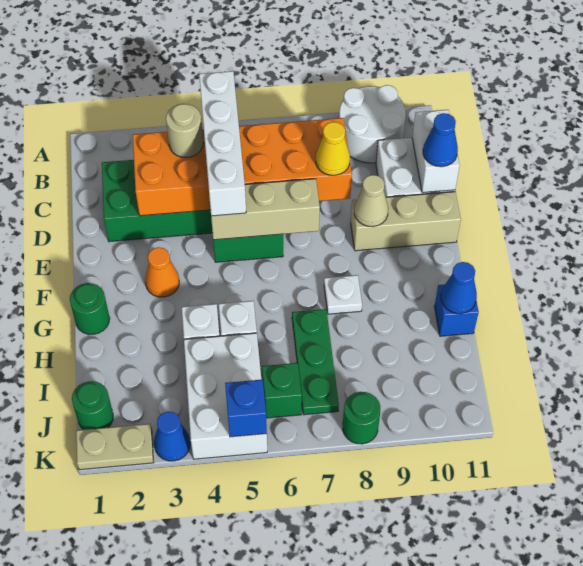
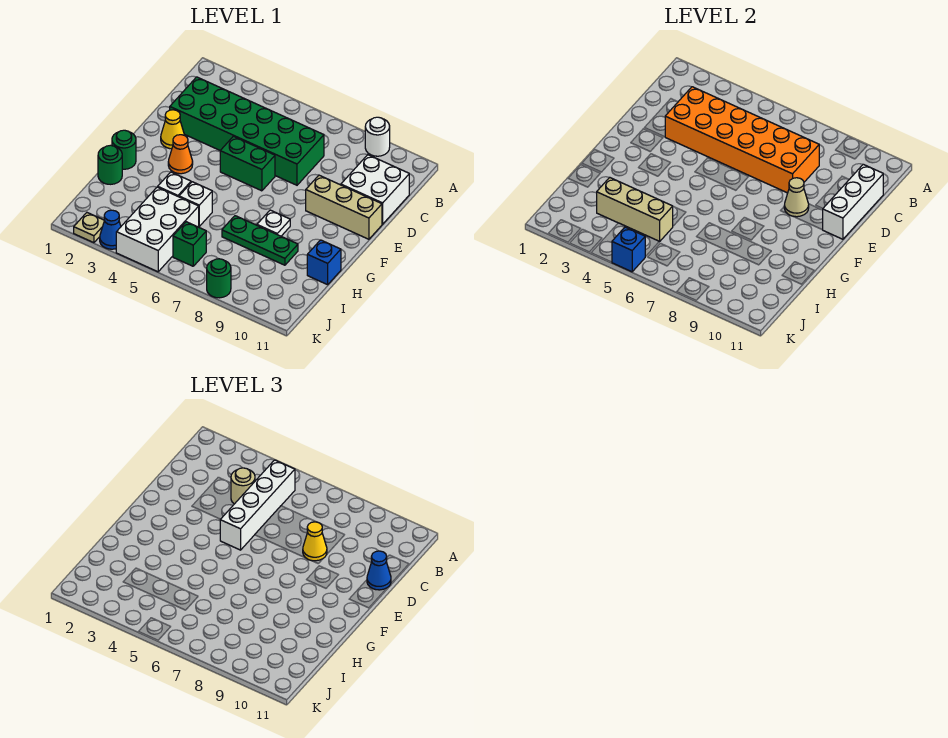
white 2x2 round brick [339,85,406,163] -> white 1x1 round brick [365,117,390,156]
white 1x2 brick [412,110,460,193] -> white 1x3 brick [823,164,883,239]
none -> yellow 1x1 cone [161,110,184,149]
tan 1x3 brick [211,179,320,240] -> tan 1x3 brick moved to [597,177,673,242]
green 1x3 plate [292,309,339,415] -> green 1x3 plate turned to [222,216,298,265]
blue 1x1 cone [441,262,477,314] -> none
green 1x1 round brick [72,381,113,430] -> green 1x1 round brick moved to [98,145,122,184]
tan 1x2 plate [76,424,154,470] -> tan 1x1 plate [74,213,104,243]

